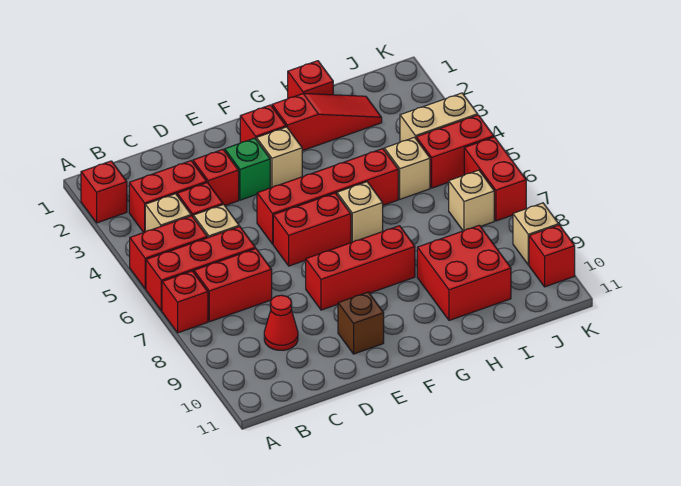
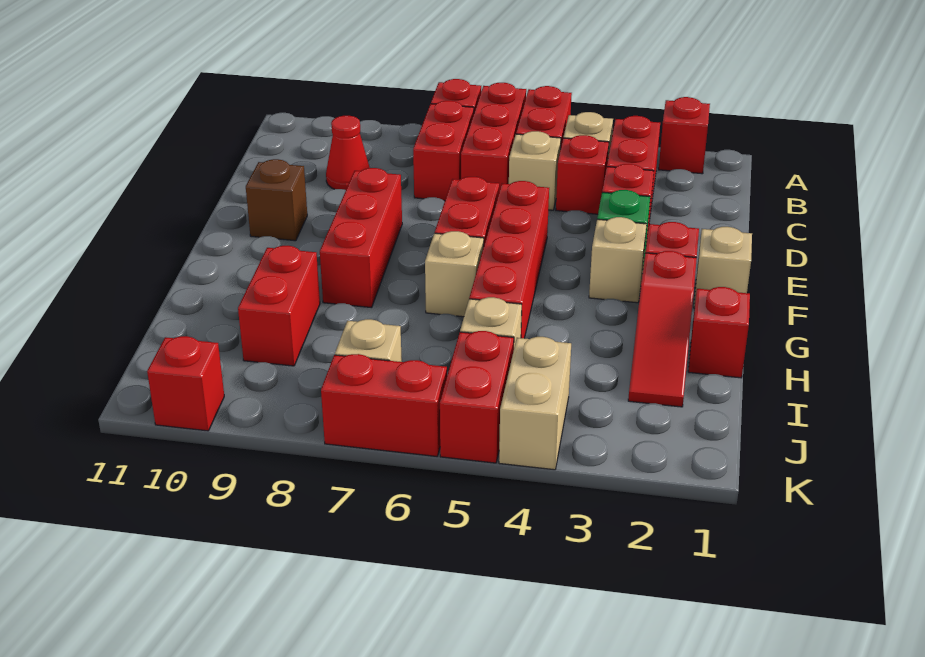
red 2x2 brick [417,225,511,320] -> red 1x2 brick [238,246,320,366]
tan 1x1 brick [513,203,559,265] -> tan 1x1 brick moved to [694,227,752,308]

